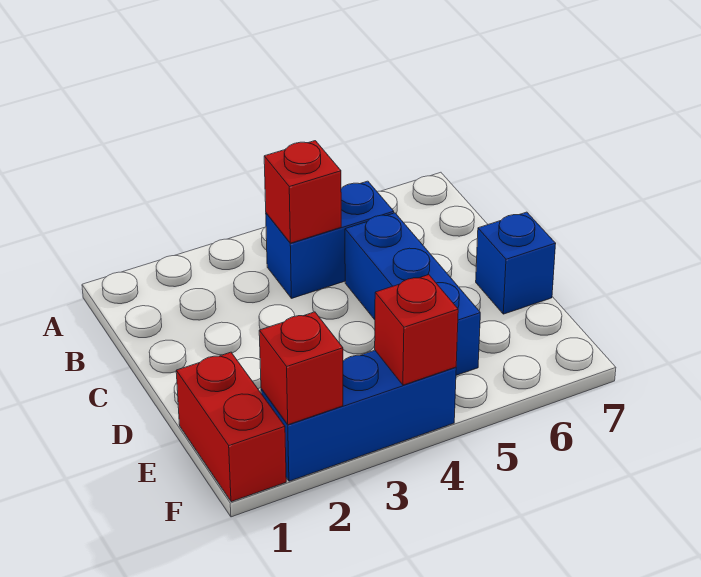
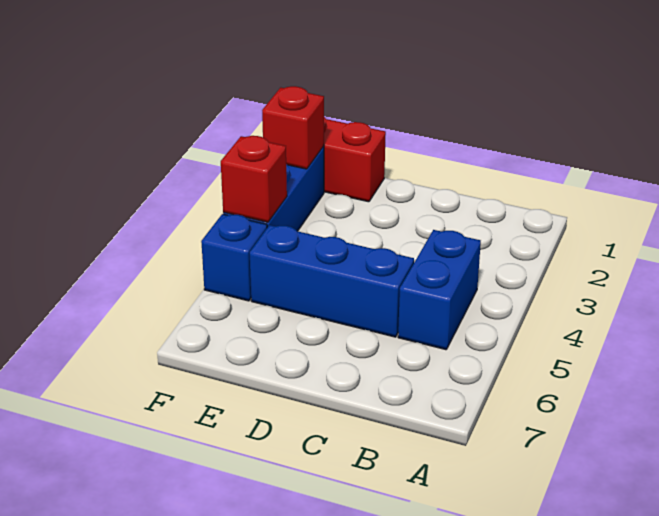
red 1x1 brick [264,141,341,243] -> none
blue 1x1 brick [476,212,556,314] -> blue 1x1 brick moved to [201,214,267,301]

